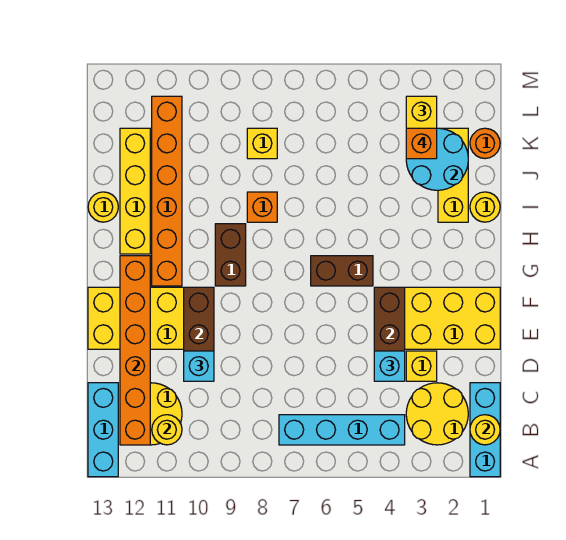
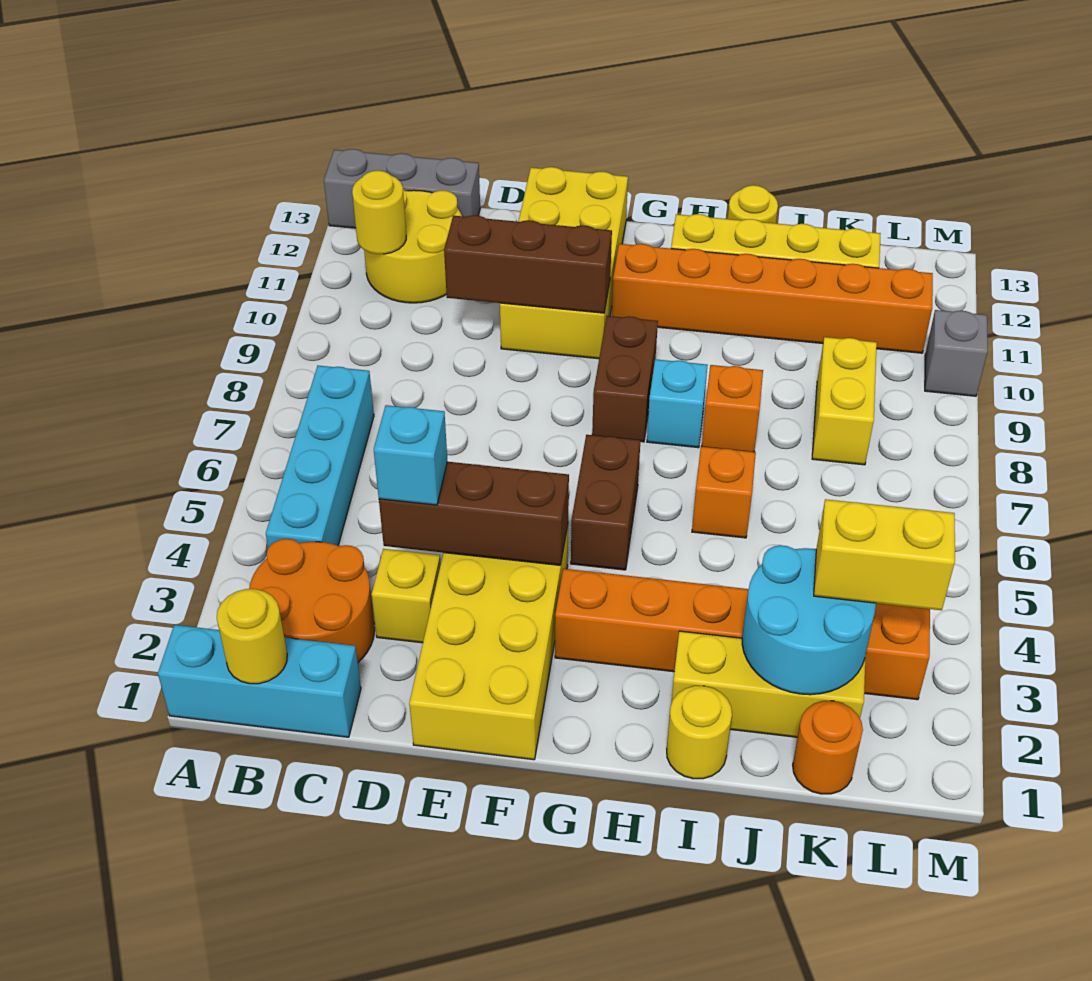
cyan 1x3 brick [88,383,118,477] -> grey 1x3 brick [324,149,480,228]
yellow 2x2 round brick [406,383,468,445] -> orange 2x2 round brick [249,539,375,662]
orange 1x6 brick [120,256,150,445] -> orange 1x6 brick moved to [555,569,930,700]
cyan 1x1 brick [184,351,214,381] -> cyan 1x1 brick moved to [647,359,708,448]
brown 1x2 brick [215,224,246,286] -> brown 1x2 brick turned to [592,316,658,442]
orange 1x1 brick [406,128,437,159] -> orange 1x1 brick moved to [692,447,756,538]
yellow 1x1 brick [247,128,277,159] -> yellow 1x2 brick [812,337,877,465]
none -> grey 1x1 brick [925,310,988,396]

